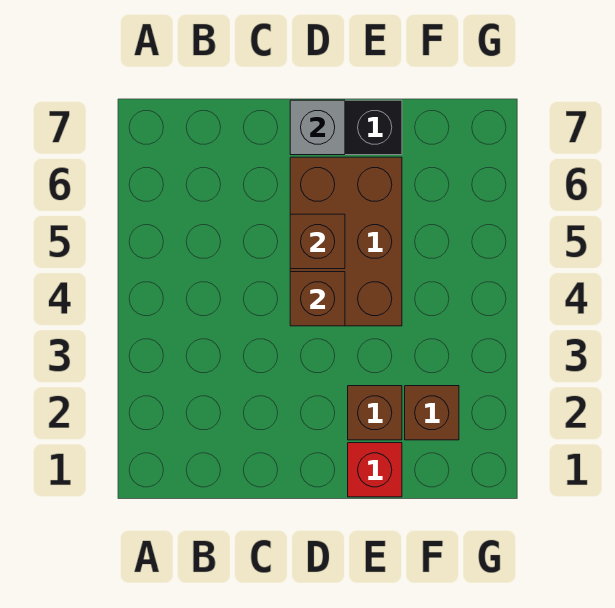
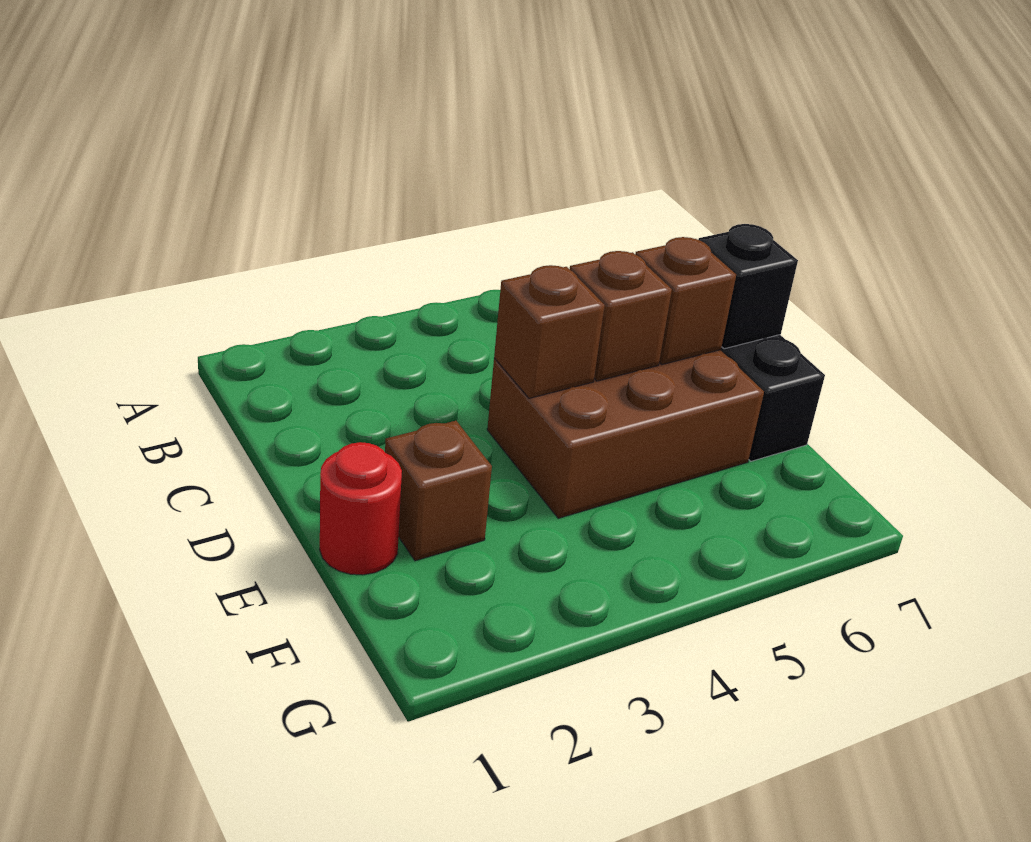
grey 1x1 brick [290,100,345,155] -> black 1x1 brick [699,224,798,349]
red 1x1 brick [348,443,402,497] -> red 1x1 round brick [320,442,402,575]
brown 1x1 brick [405,386,459,440] -> brown 1x1 brick moved to [635,237,736,365]

